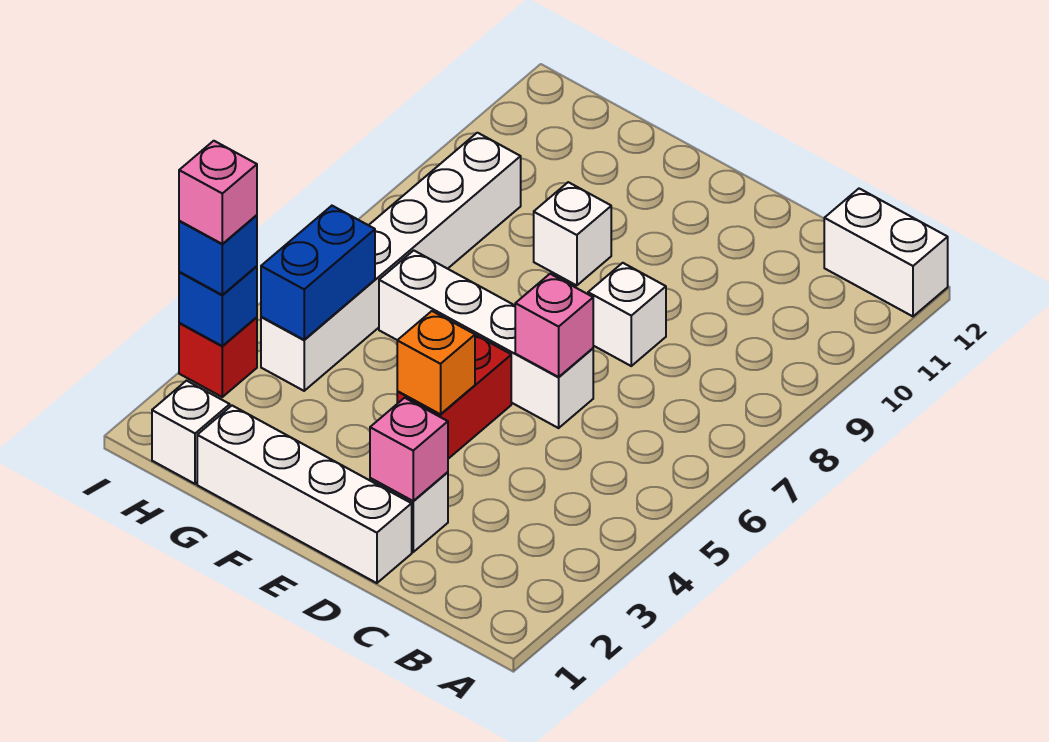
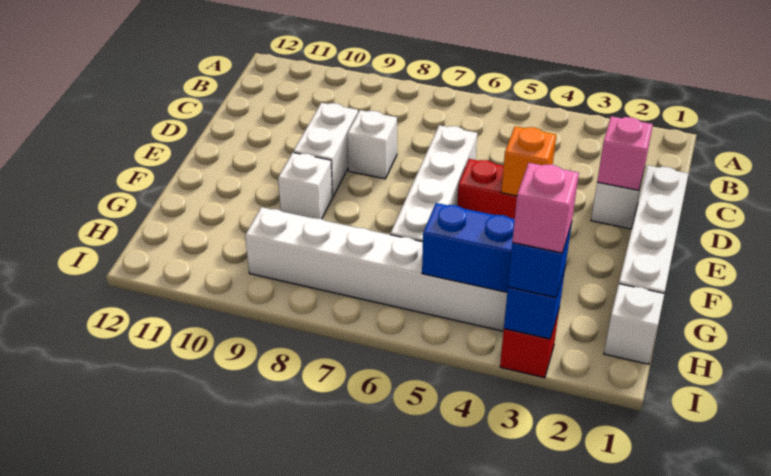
white 1x2 brick [824,189,948,316] -> white 1x2 brick moved to [293,103,358,197]
pink 1x1 brick [515,274,593,377] -> none

